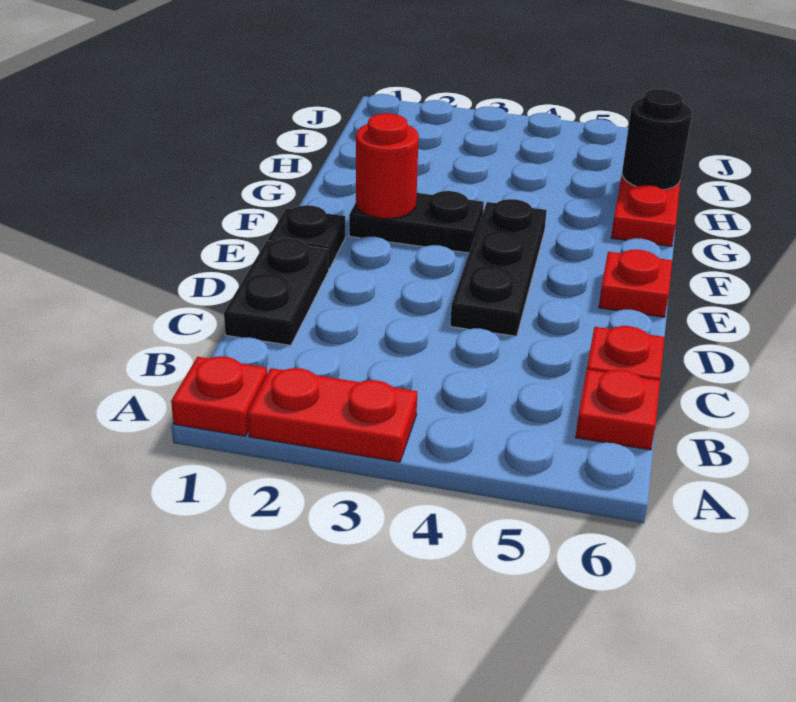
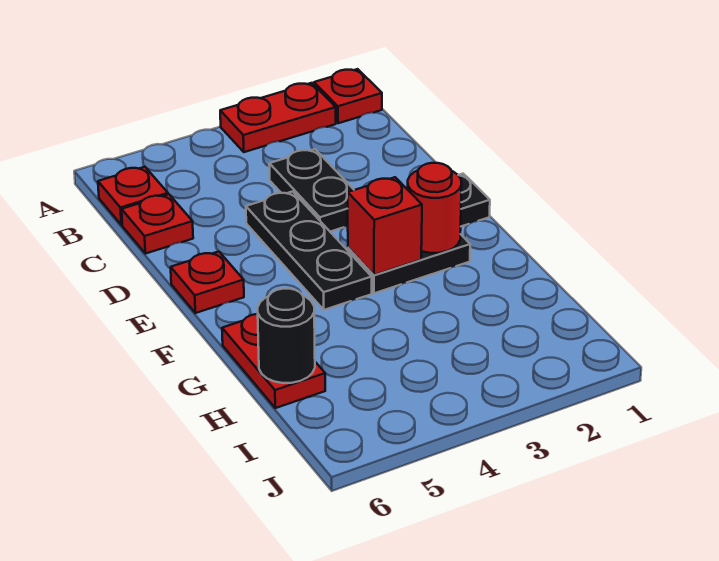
black 1x2 plate [224,238,329,345] -> black 1x2 plate moved to [269,149,354,232]
none -> red 1x1 brick [348,177,422,275]

